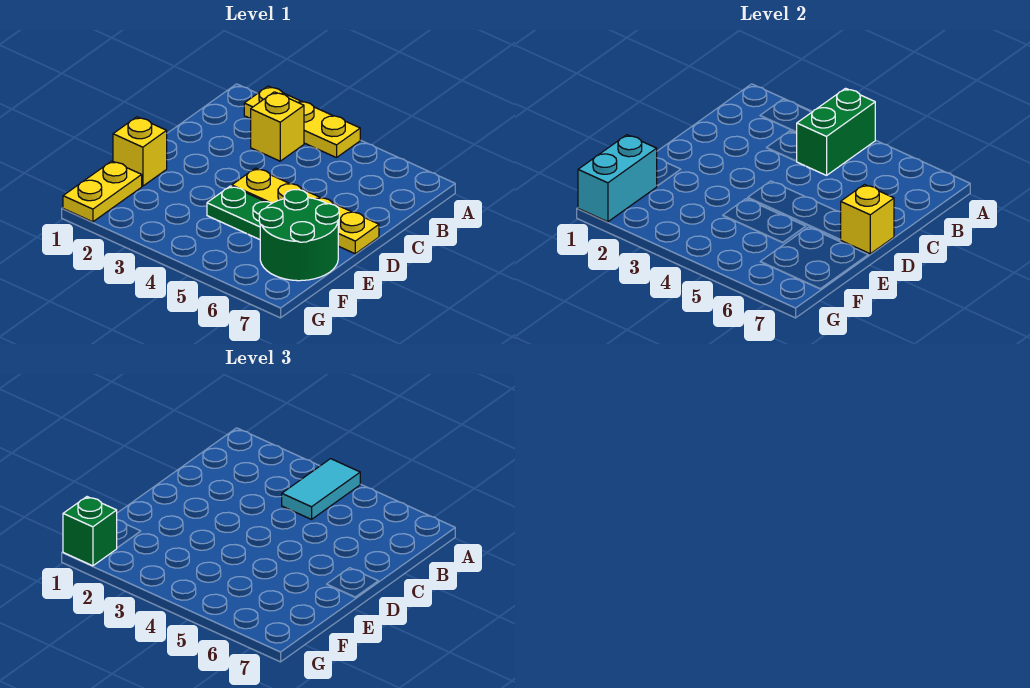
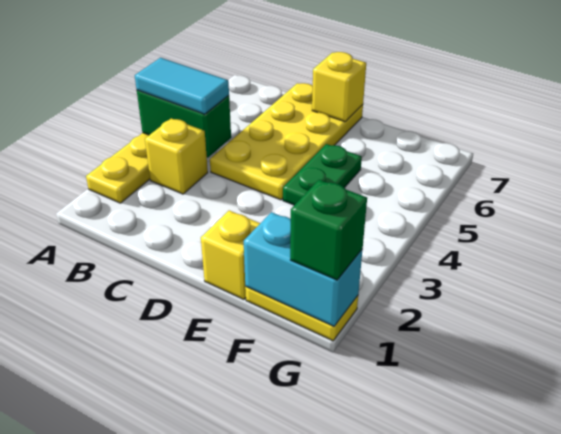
yellow 1x4 plate [232,168,379,254] -> yellow 2x4 plate [210,83,363,200]
green 2x2 round brick [259,190,339,281] -> none

